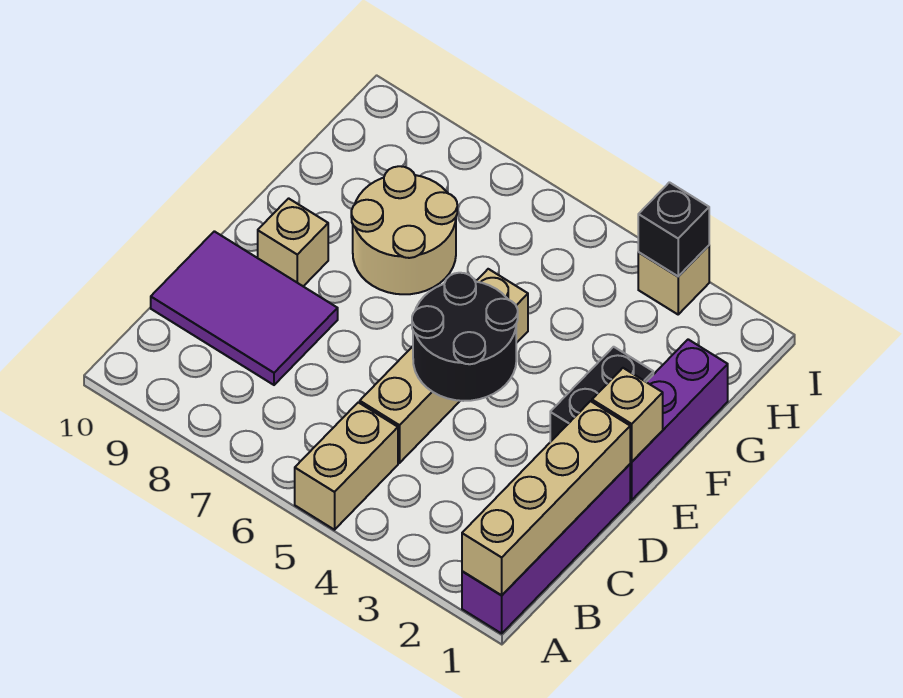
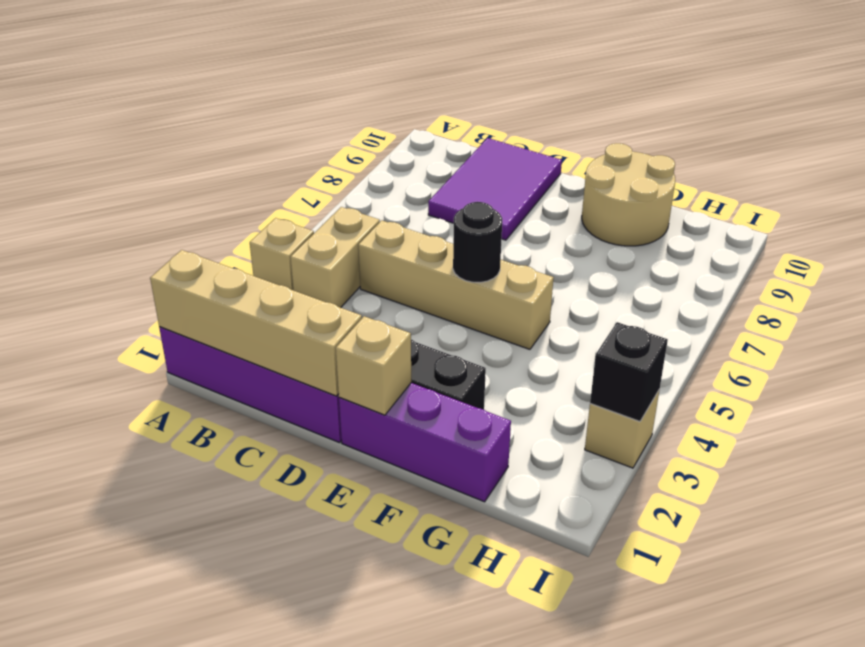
tan 1x2 brick [295,402,398,530] -> tan 1x2 brick turned to [290,207,380,308]
black 2x2 round brick [412,273,518,401] -> black 1x1 round brick [453,202,502,282]
tan 1x1 brick [258,198,328,286] -> tan 1x1 brick moved to [250,218,314,290]
tan 2x2 round brick [351,166,457,294] -> tan 2x2 round brick moved to [582,143,675,246]

